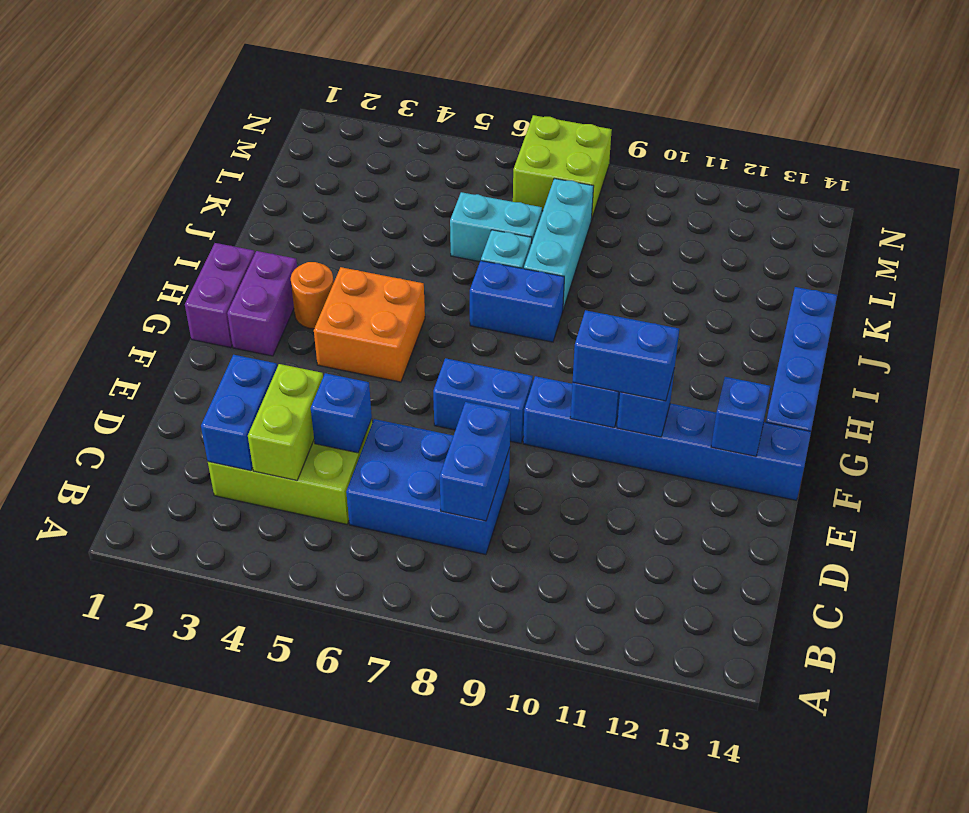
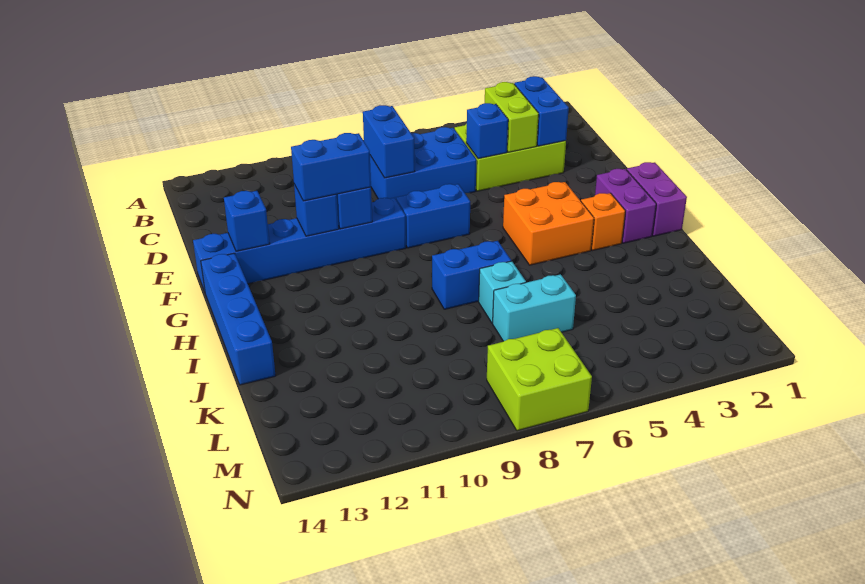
orange 1x1 round brick [291,262,334,329] -> orange 1x1 brick [581,193,625,251]
cyan 1x3 brick [524,178,594,309] -> none

